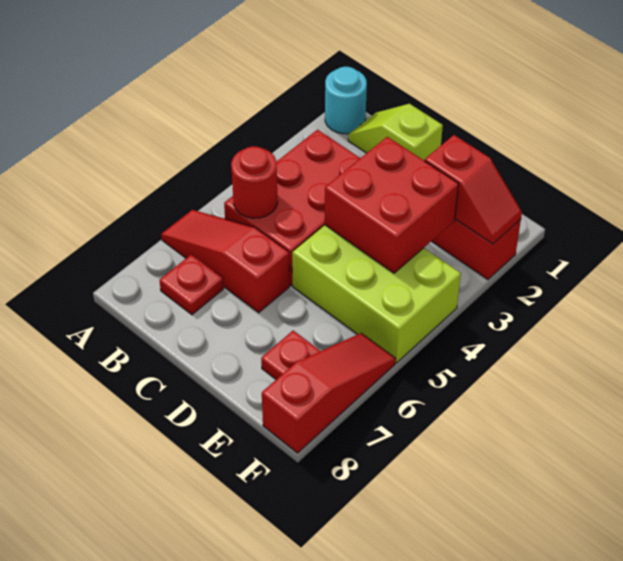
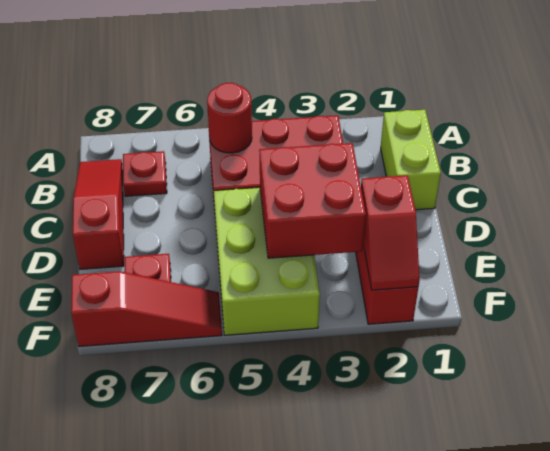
cyan 1x1 round brick [325,67,367,134] -> none
red 1x3 slope [161,210,290,313] -> red 1x3 slope moved to [73,159,124,269]
lime 1x2 slope [348,104,443,161] -> lime 1x2 brick [381,110,441,210]

